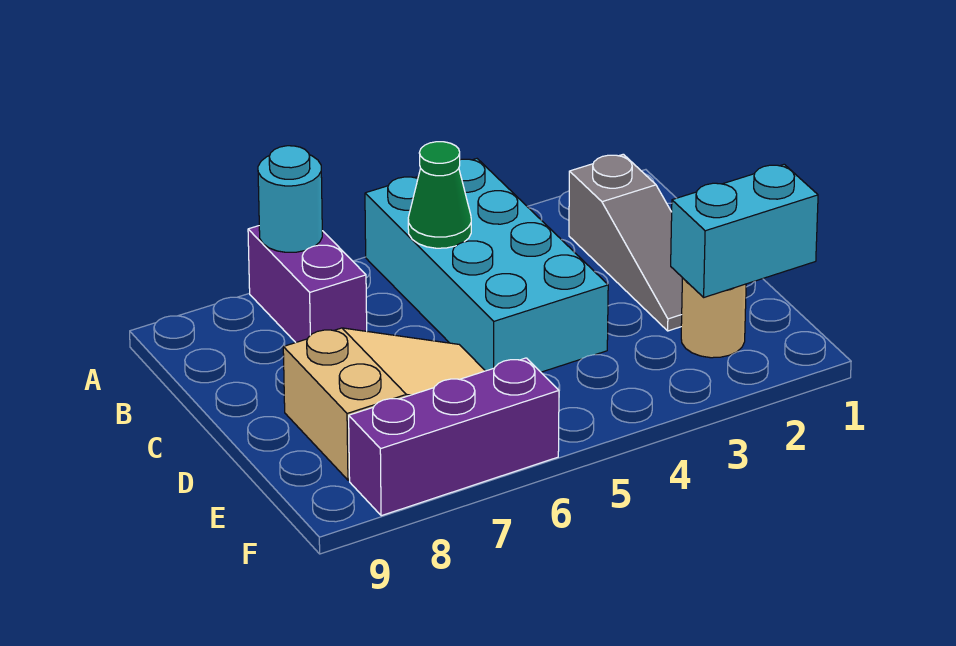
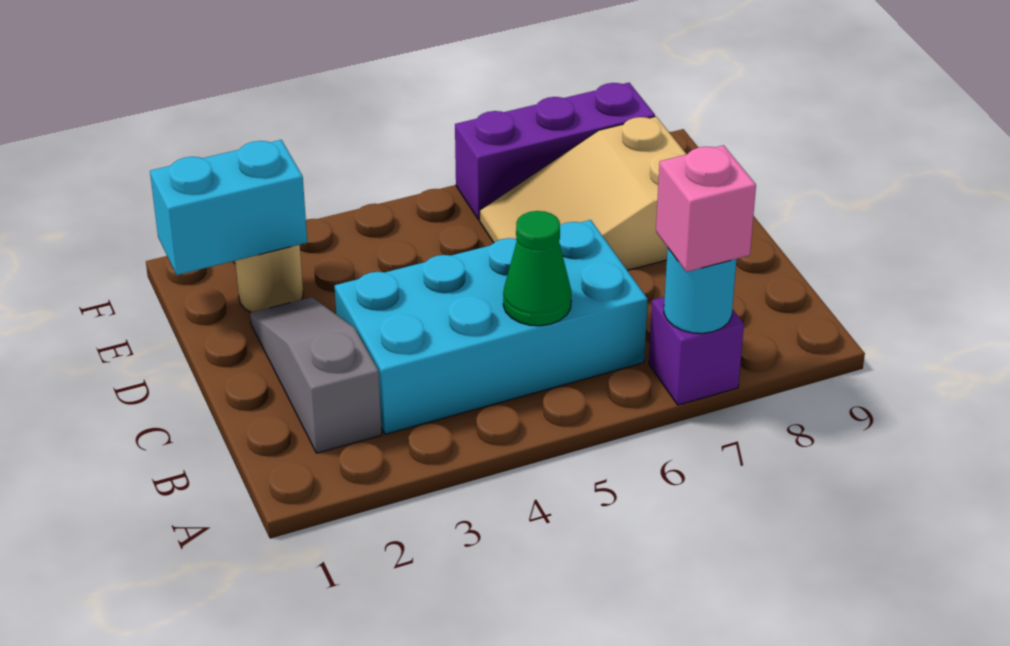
cyan 2x4 brick [365,159,608,372] -> cyan 2x4 brick turned to [335,220,648,434]
purple 1x2 brick [248,226,367,342] -> purple 1x1 brick [649,297,744,405]
none -> pink 1x1 brick [656,145,756,272]

